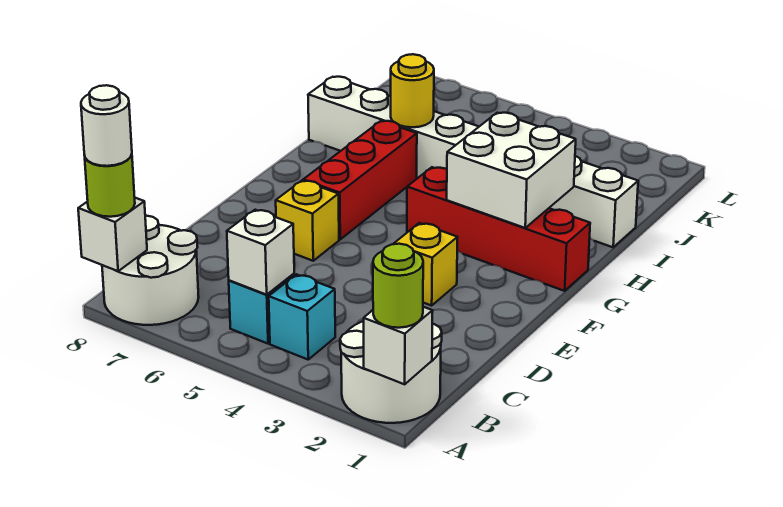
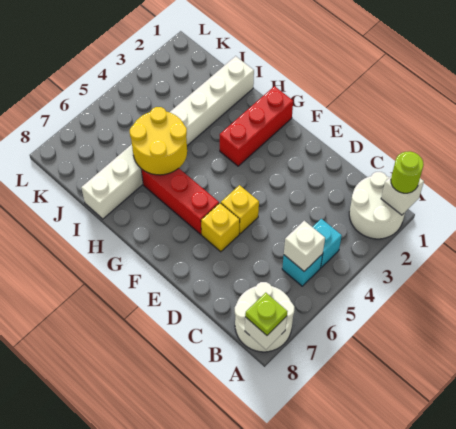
lime 1x1 round brick [85,155,135,217] -> lime 1x1 plate [245,293,287,335]
white 1x1 round brick [81,85,132,166] -> none
yellow 1x1 brick [394,223,457,306] -> yellow 1x1 brick moved to [221,185,259,234]
red 1x4 brick [407,167,590,291] -> red 1x3 brick [220,86,293,166]
white 2x2 brick [447,113,576,228] -> none
yellow 1x1 round brick [391,54,434,127] -> yellow 2x2 round brick [130,107,187,175]

